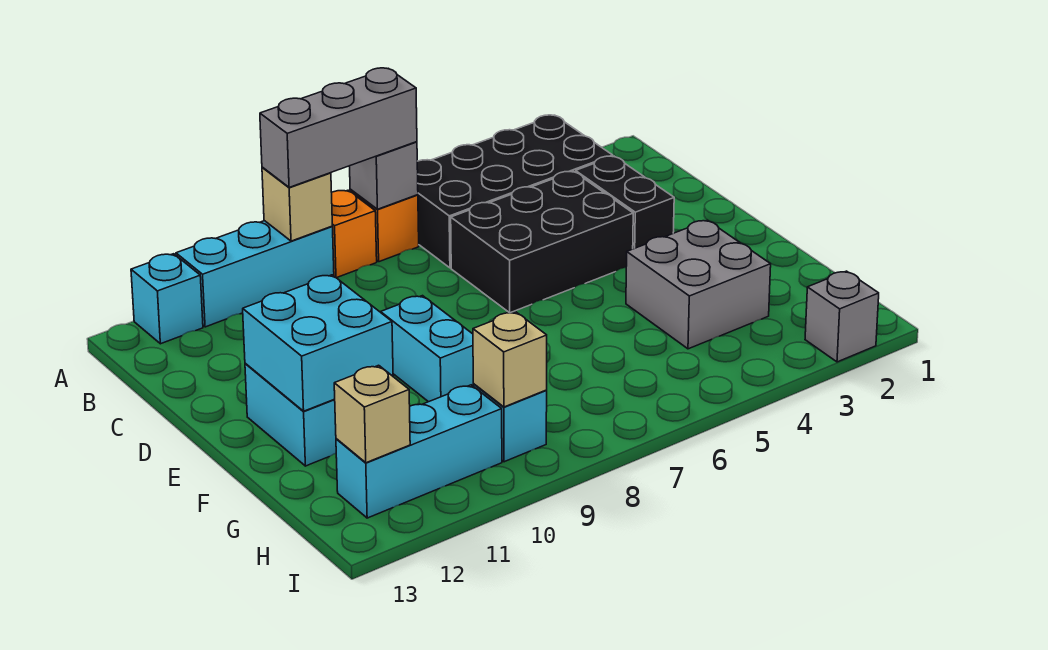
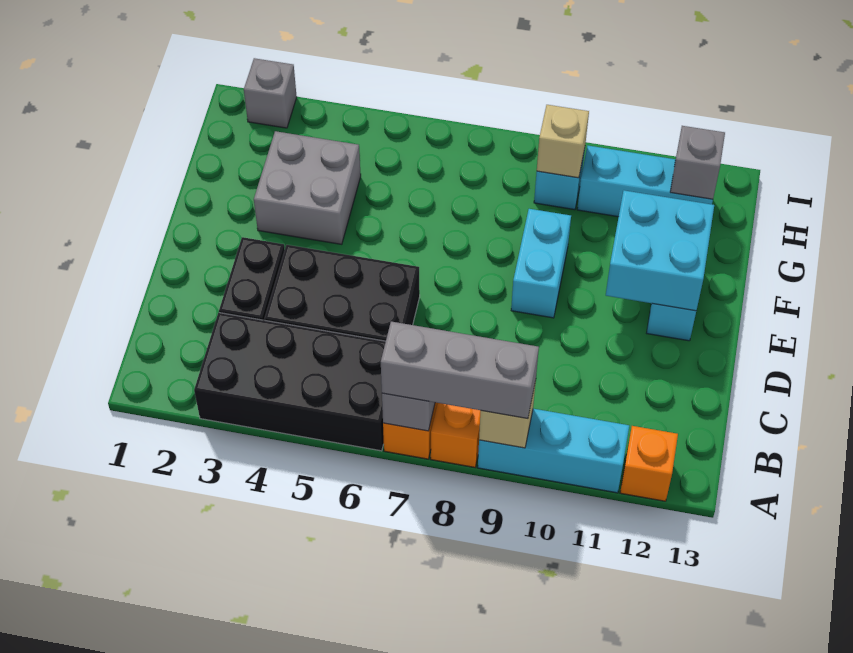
cyan 1x1 brick [131,254,203,344] -> orange 1x1 brick [620,426,678,501]
tan 1x1 brick [334,365,410,463] -> grey 1x1 brick [670,126,725,199]

